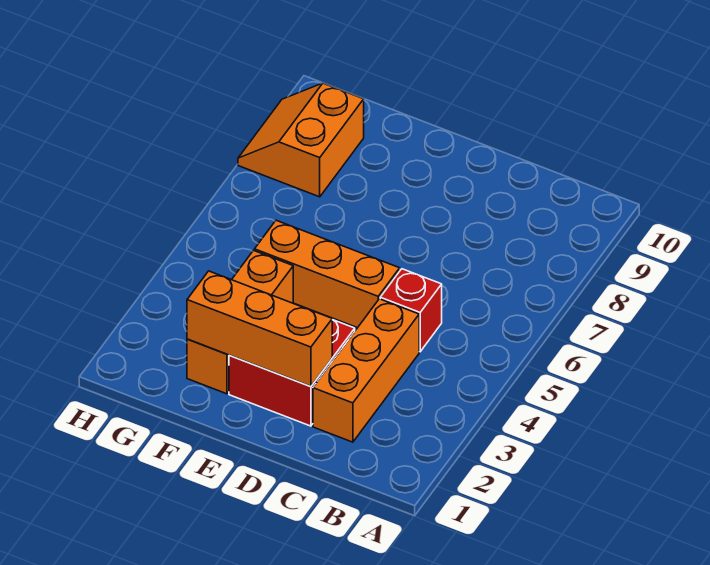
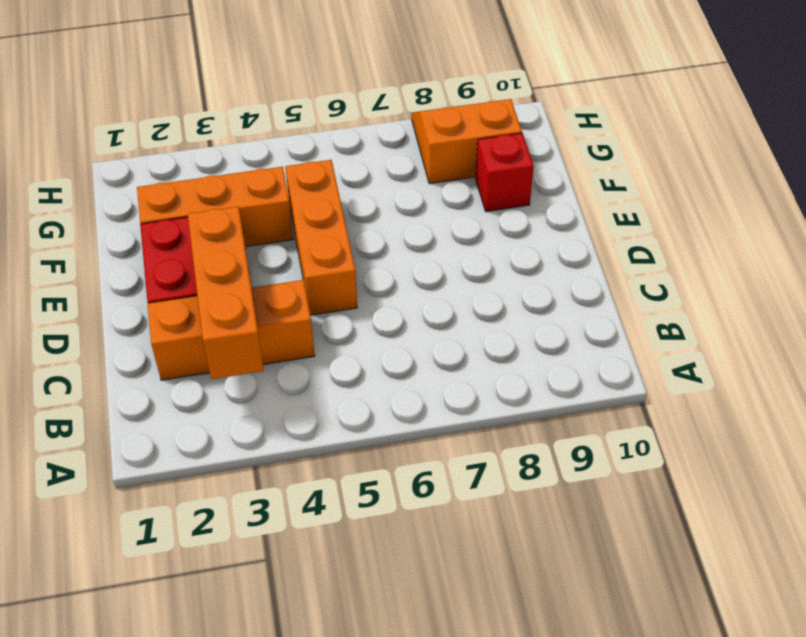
red 1x1 brick [380,269,442,352] -> red 1x1 brick moved to [475,133,534,211]
orange 1x3 brick [187,271,332,386] -> orange 1x3 brick moved to [188,206,264,379]

